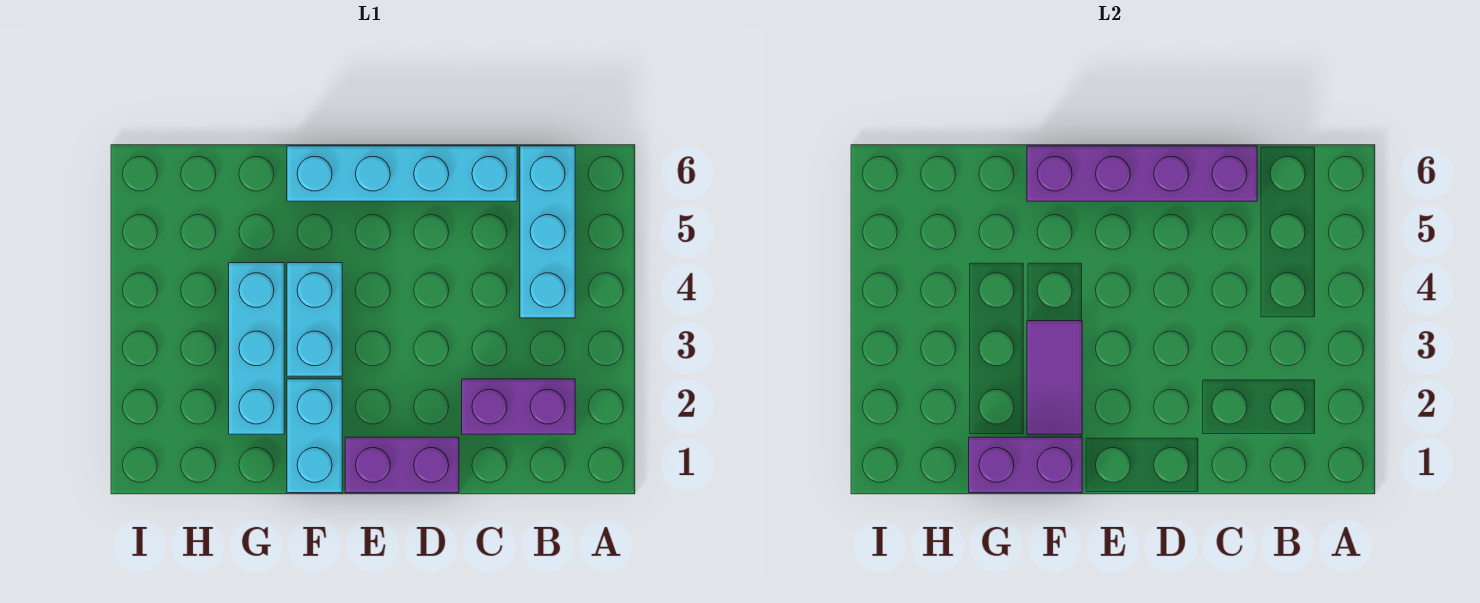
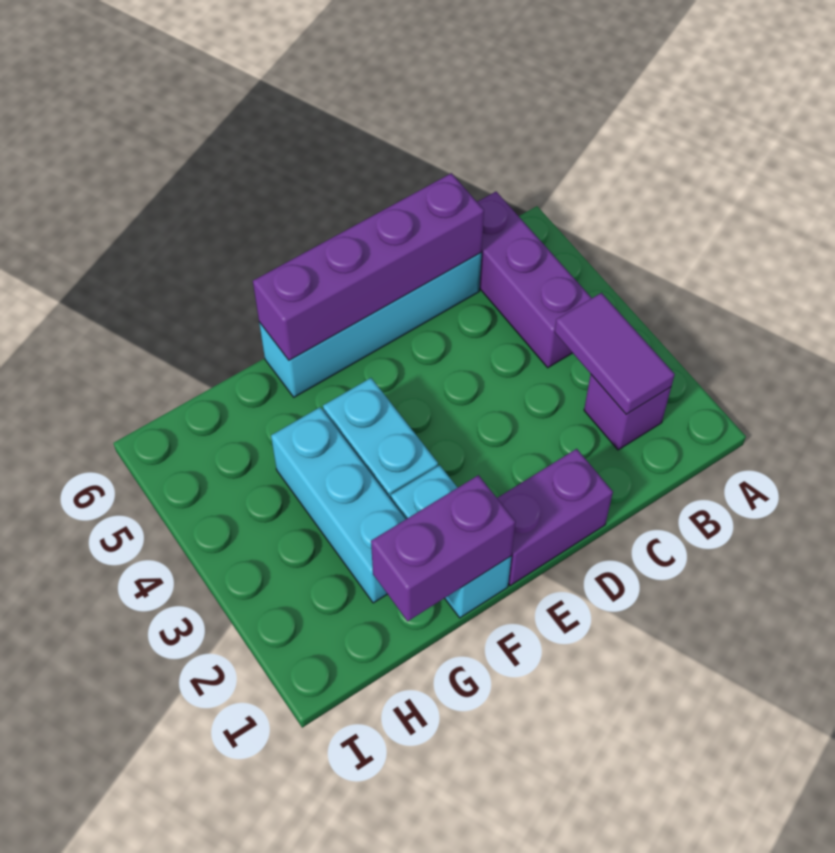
purple 1x2 brick [462,379,575,434] -> purple 1x1 brick [584,374,671,450]
cyan 1x3 brick [520,146,575,318] -> purple 1x3 brick [477,192,592,368]
purple 1x2 tile [1027,321,1082,434] -> purple 1x2 tile moved to [555,293,675,414]

